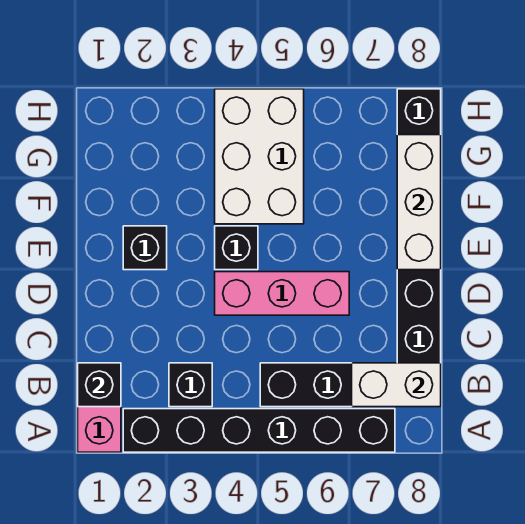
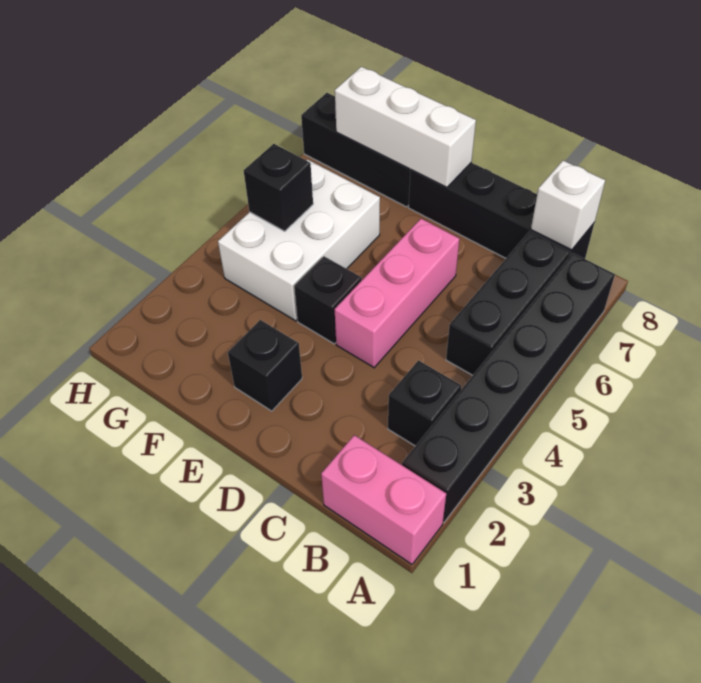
black 1x1 brick [78,363,121,407] -> black 1x1 brick moved to [244,144,313,231]
white 1x2 brick [352,363,441,407] -> white 1x1 brick [531,161,605,250]
white 2x3 brick [215,89,304,224] -> white 2x3 brick turned to [218,159,380,321]

